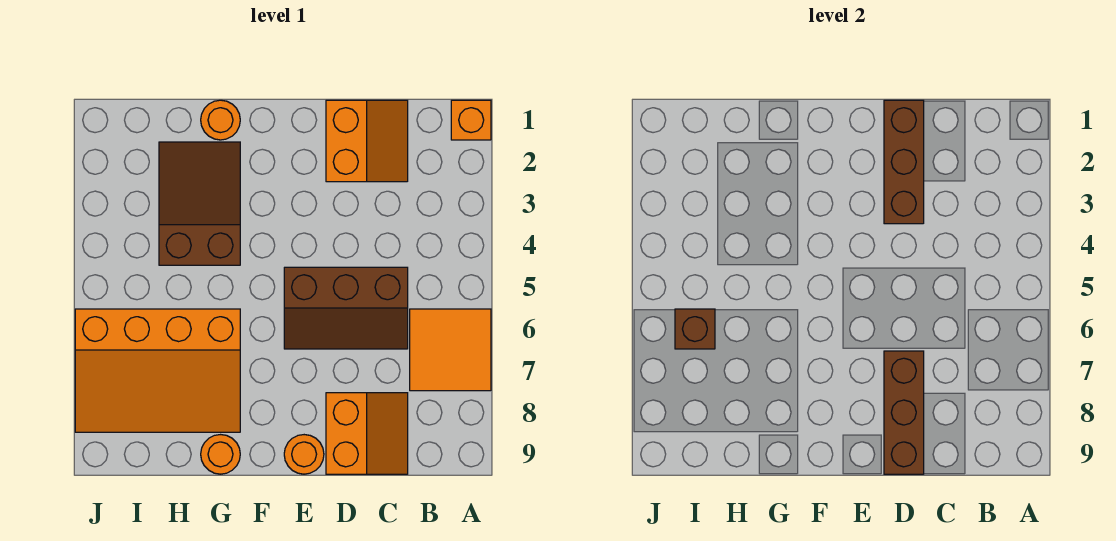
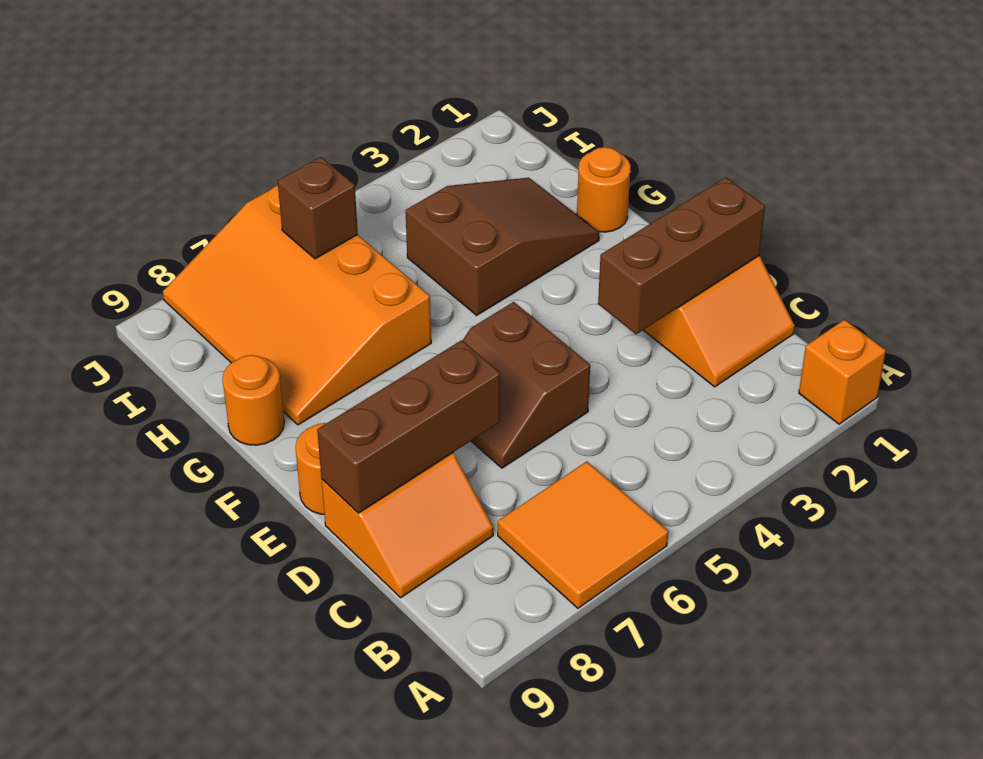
brown 2x3 slope [284,267,408,349] -> brown 2x2 slope [462,302,590,468]

